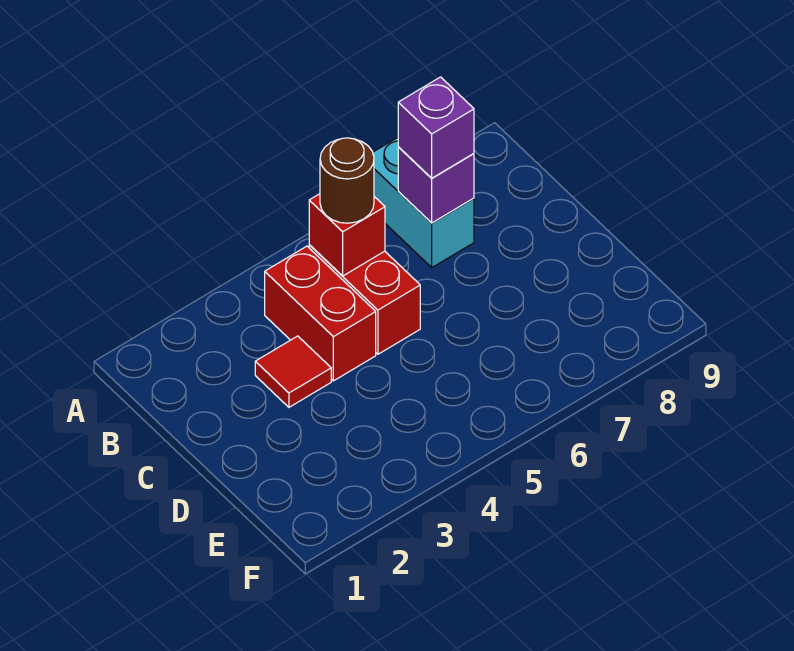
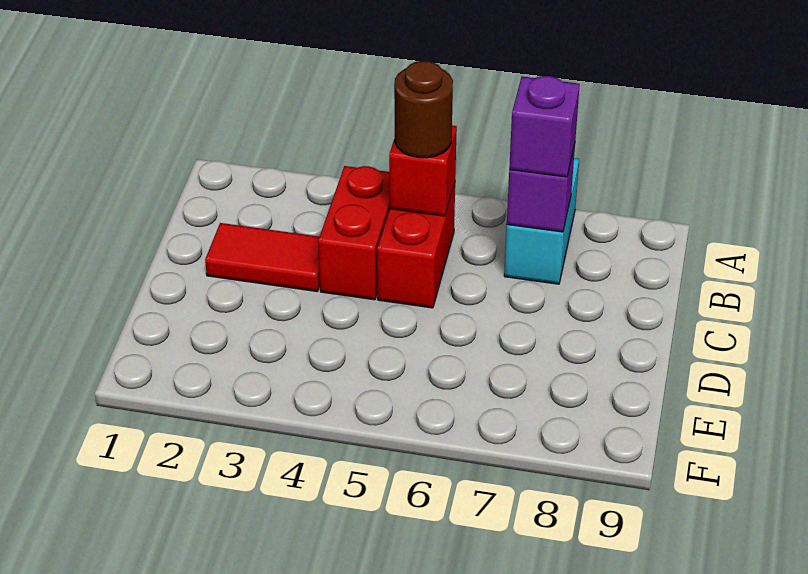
red 1x1 tile [255,336,331,407] -> red 1x2 tile [205,223,320,292]

